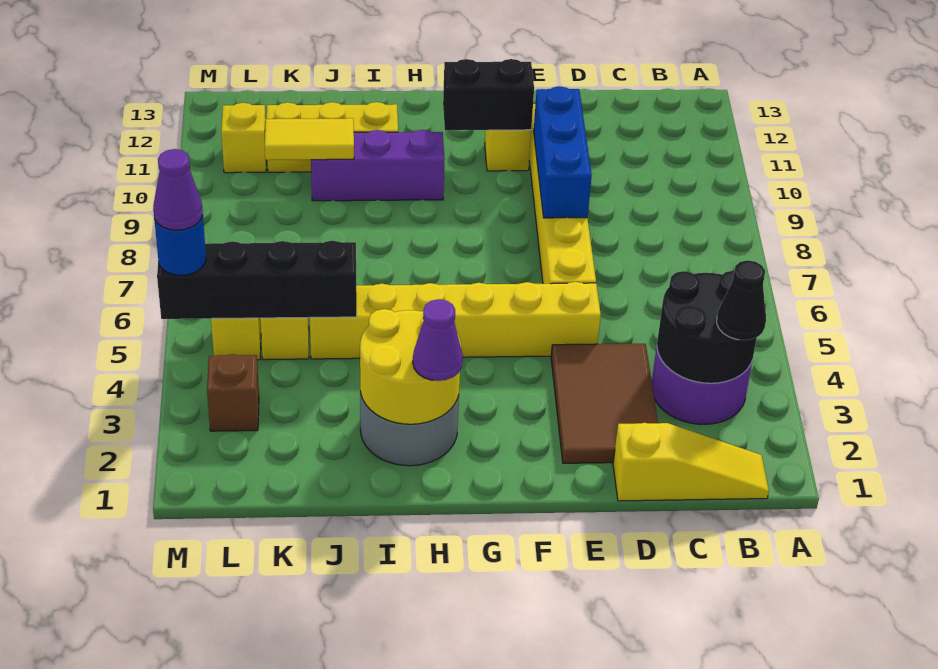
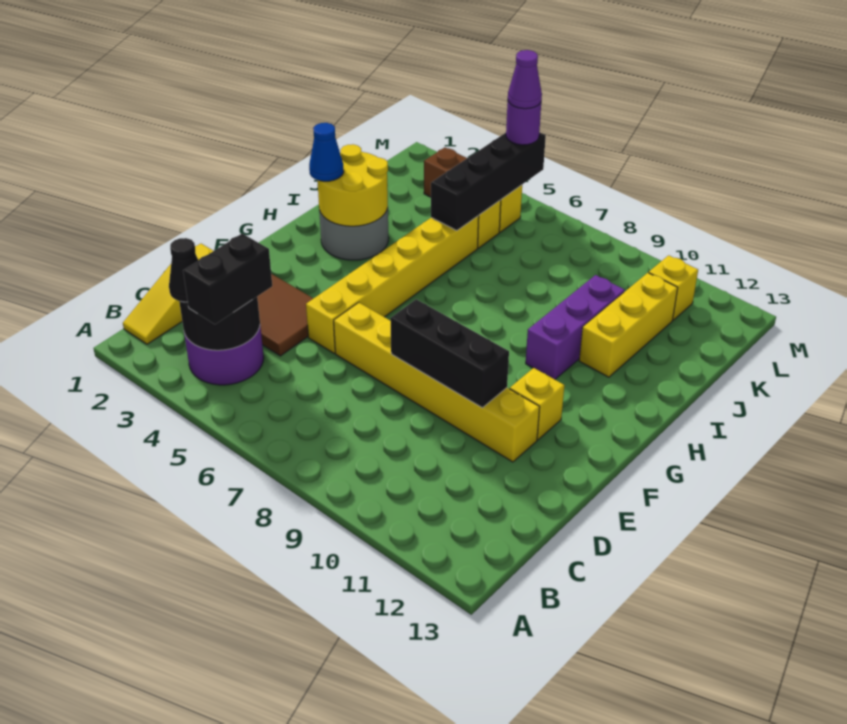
blue 1x3 brick [534,86,592,218] -> black 1x3 brick [390,299,509,408]
black 1x2 brick [443,59,534,130] -> black 1x2 brick moved to [183,234,272,324]
purple 1x1 cone [413,299,463,381] -> blue 1x1 cone [309,123,344,181]
yellow 1x2 tile [265,118,354,160] -> none
blue 1x1 round brick [154,215,206,275] -> purple 1x1 round brick [506,102,541,145]

